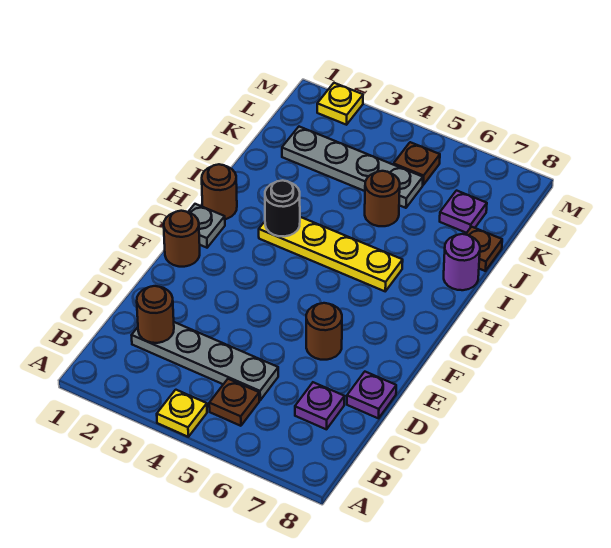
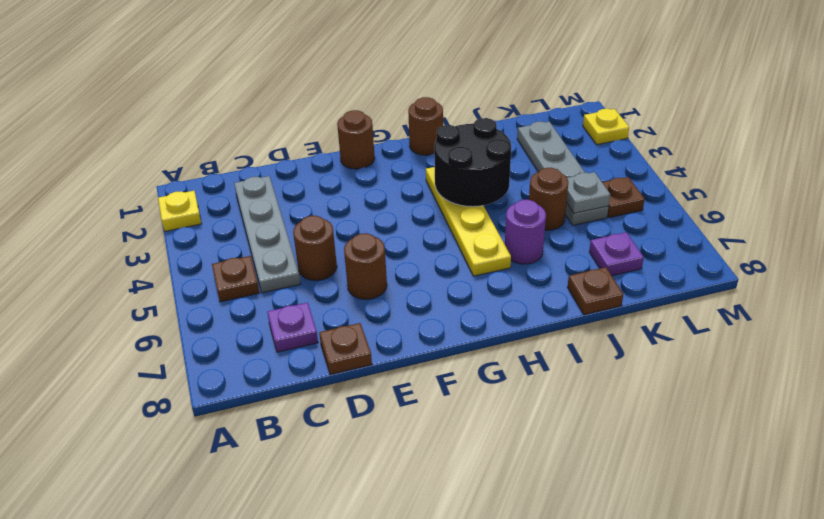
yellow 1x1 plate [157,390,207,437] -> yellow 1x1 plate moved to [158,191,201,231]
brown 1x1 round brick [137,286,174,343] -> brown 1x1 round brick moved to [293,216,337,281]
purple 1x1 plate [347,372,396,418] -> brown 1x1 plate [319,323,372,374]
grey 1x1 plate [188,204,225,248] -> grey 1x1 plate moved to [566,172,610,213]
black 1x1 round brick [265,180,300,236] -> black 2x2 round brick [434,118,511,207]
purple 1x1 round brick [444,234,480,290] -> purple 1x1 round brick moved to [505,200,546,264]

